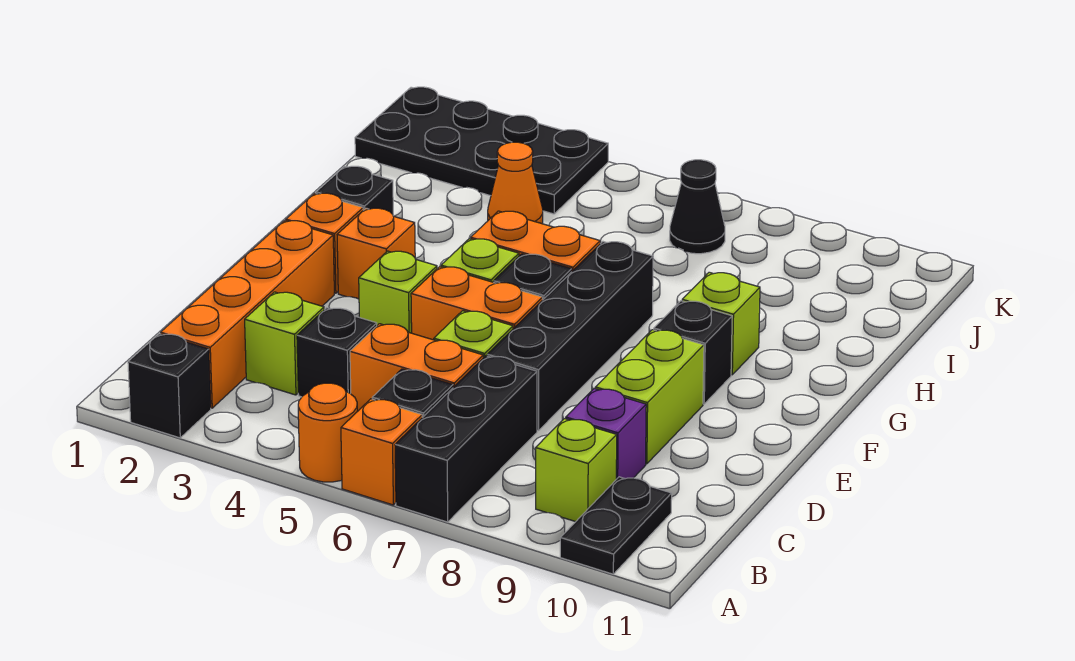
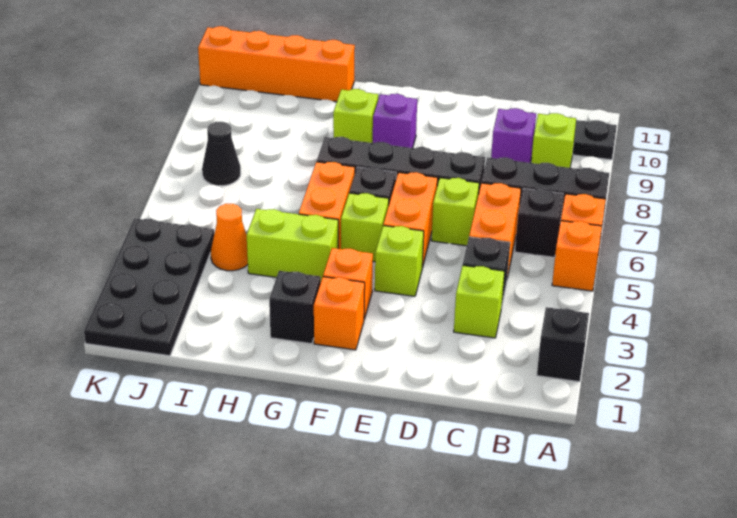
orange 1x1 round brick [298,383,357,482] -> orange 1x1 brick [552,221,602,291]
orange 1x4 brick [161,221,334,408] -> orange 1x4 brick moved to [198,26,355,102]
lime 1x2 brick [595,330,704,464] -> lime 1x2 brick moved to [247,209,338,280]
black 1x1 brick [654,301,732,404] -> purple 1x1 brick [373,94,417,148]

